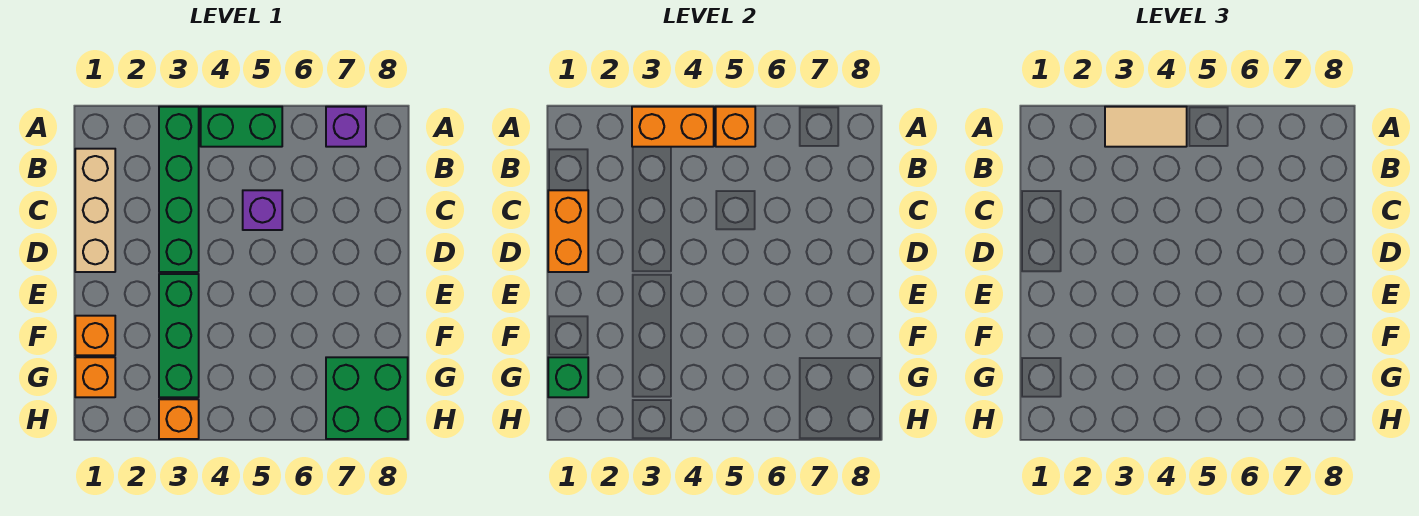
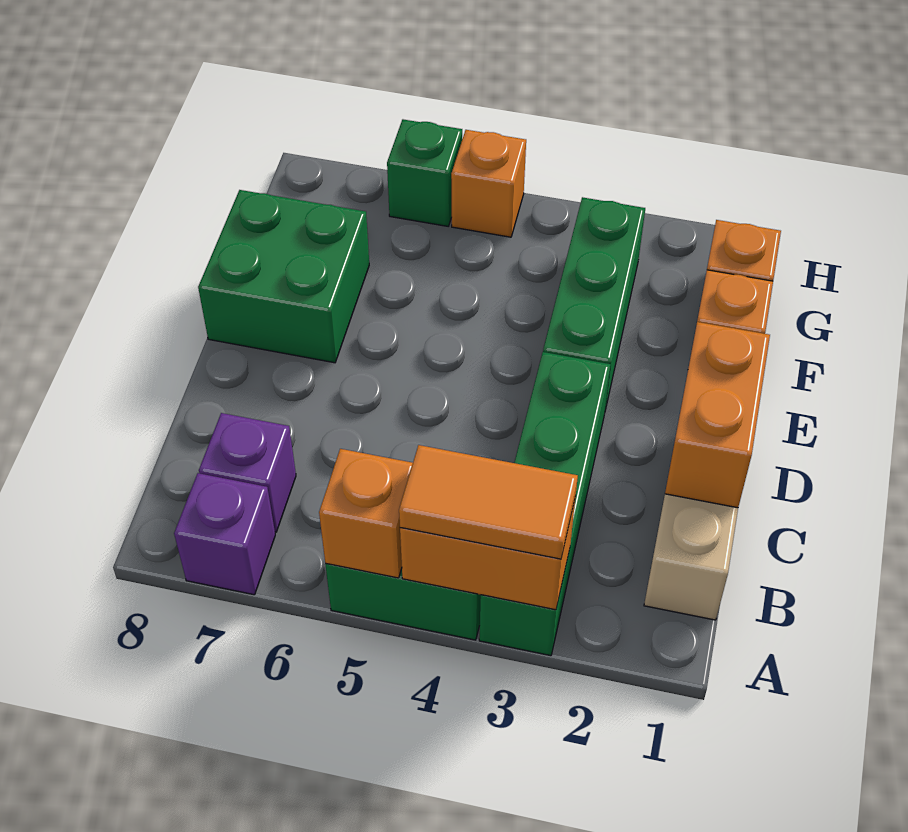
tan 1x2 tile [1105,107,1187,147] -> orange 1x2 tile [399,445,578,559]
purple 1x1 brick [243,190,282,230] -> purple 1x1 brick moved to [199,413,296,532]
green 1x1 brick [548,357,588,397] -> green 1x1 brick moved to [387,119,462,226]
green 2x2 brick [326,357,408,439] -> green 2x2 brick moved to [198,190,369,363]
orange 1x1 brick [159,399,199,439] -> orange 1x1 brick moved to [451,130,526,237]

